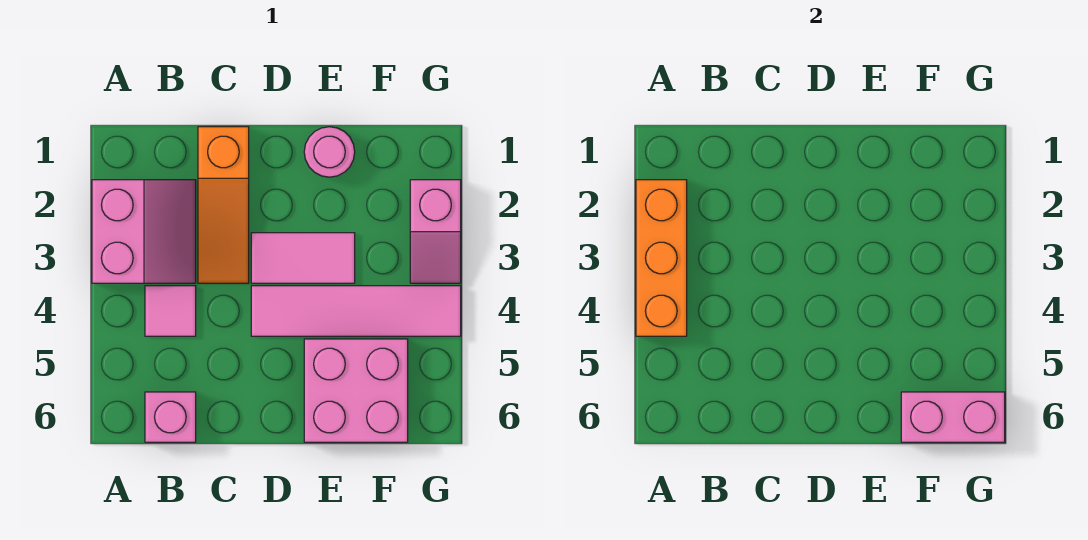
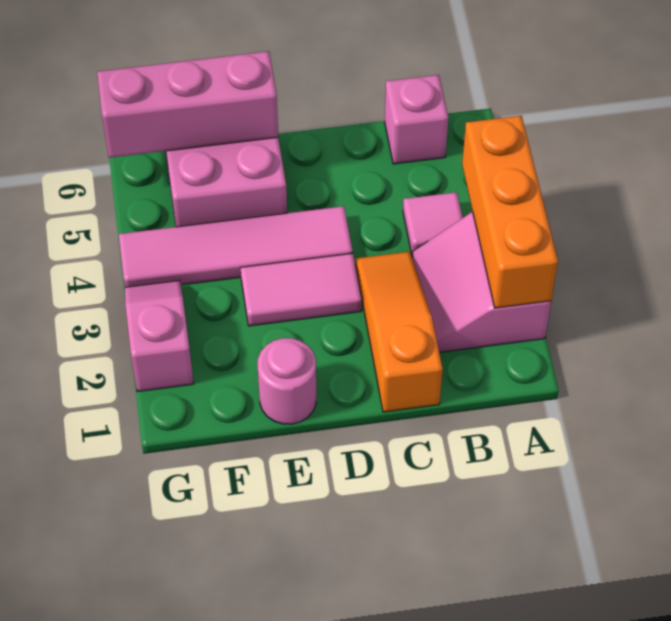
pink 1x2 brick [901,392,1005,442] -> pink 1x3 brick [97,51,278,158]

